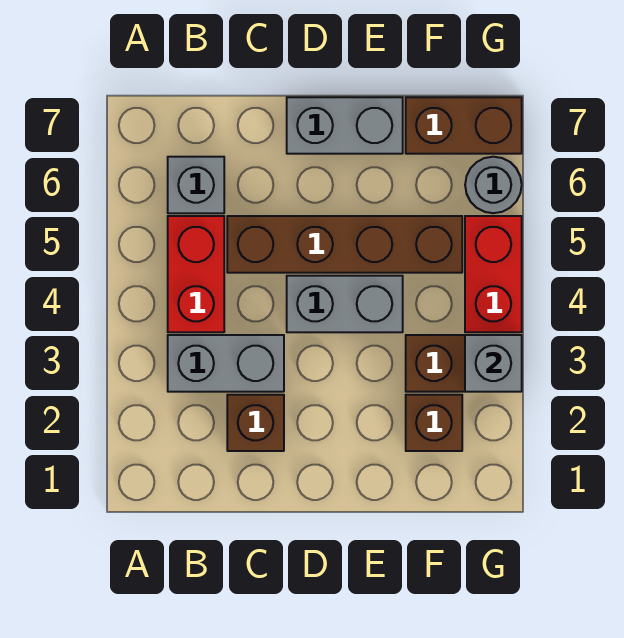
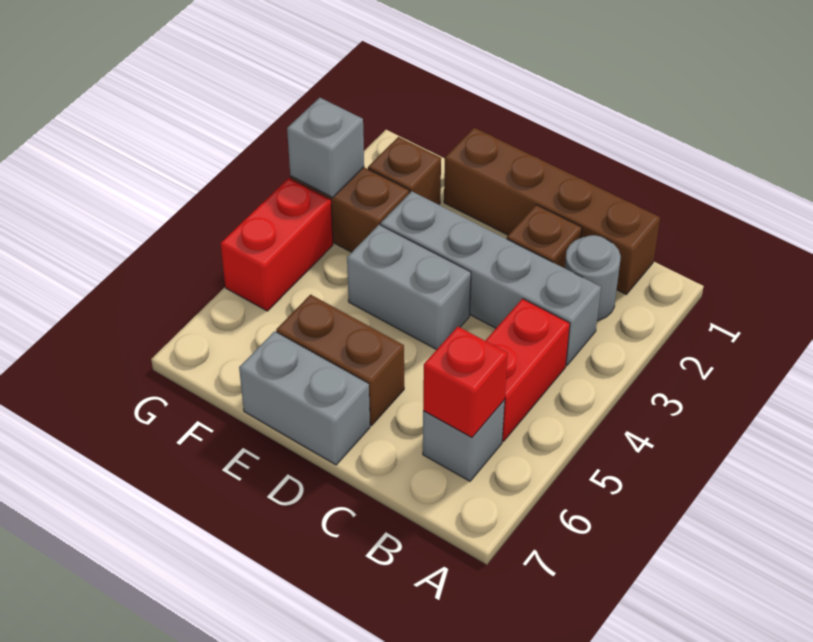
grey 1x2 brick [168,335,284,392] -> grey 1x4 brick [381,191,601,366]
none -> red 1x1 brick [423,327,508,437]
brown 1x4 brick [227,216,462,273] -> brown 1x4 brick moved to [444,128,660,294]
brown 1x2 brick [406,97,522,154] -> brown 1x2 brick moved to [276,295,404,426]
grey 1x1 round brick [465,157,522,213] -> grey 1x1 round brick moved to [565,235,621,321]

